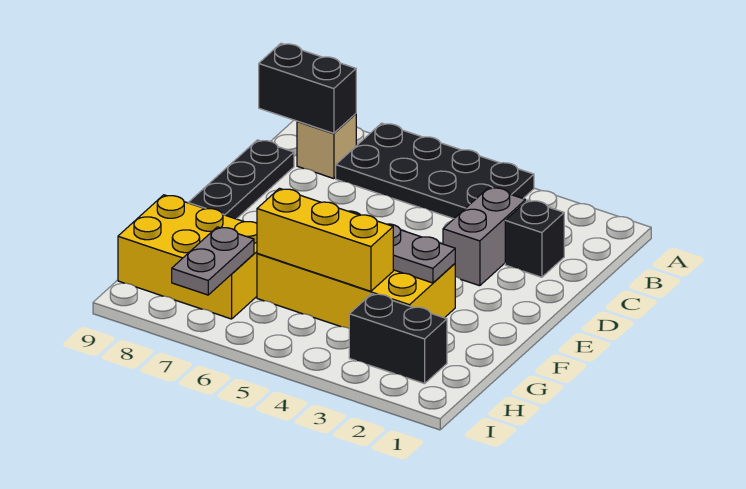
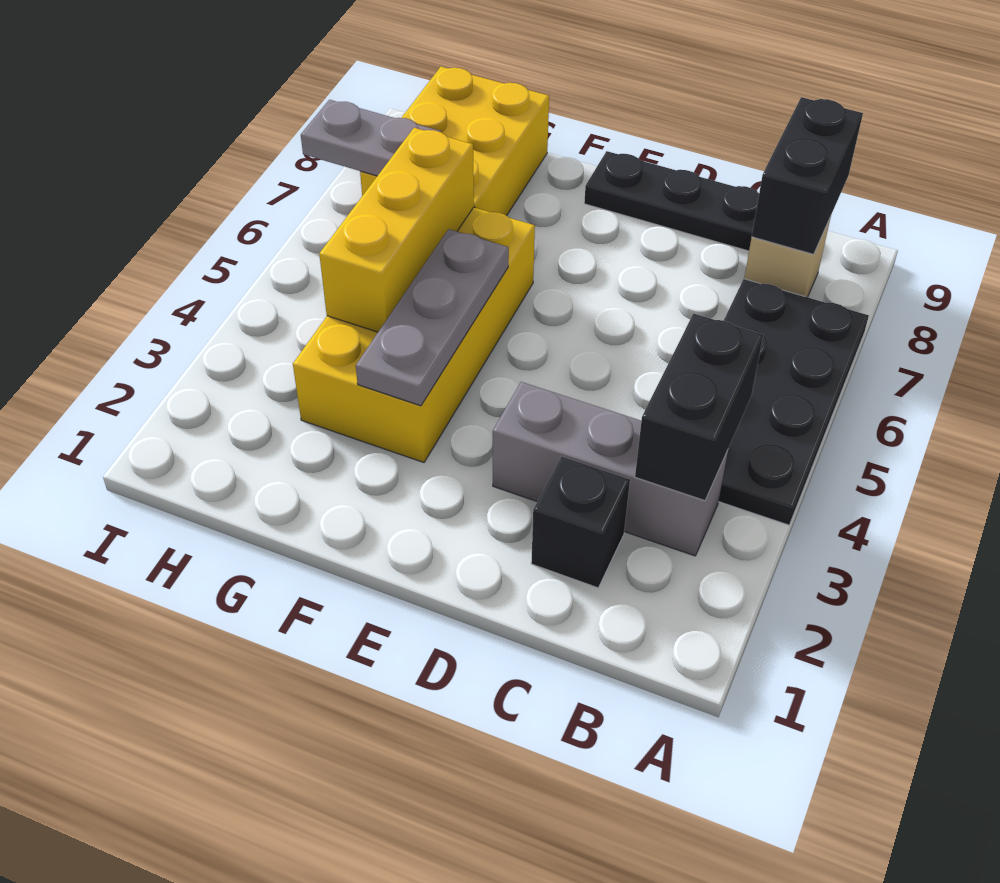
grey 1x2 brick [443,187,526,286] -> grey 1x3 brick [493,382,728,556]
black 1x2 brick [349,294,447,384] -> black 1x2 brick moved to [635,314,763,501]

